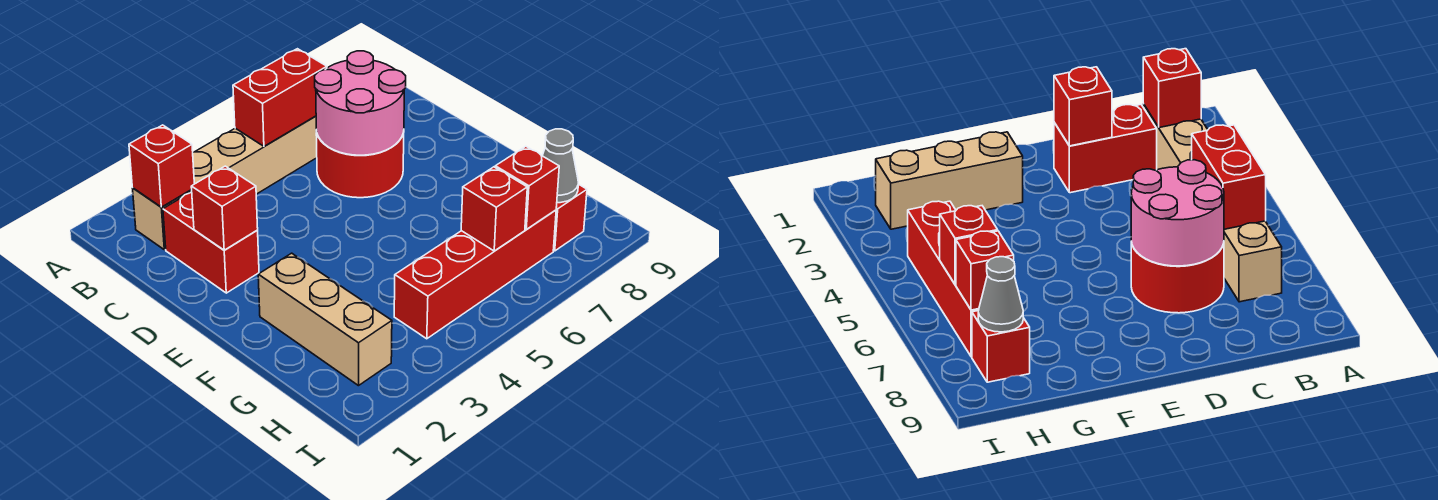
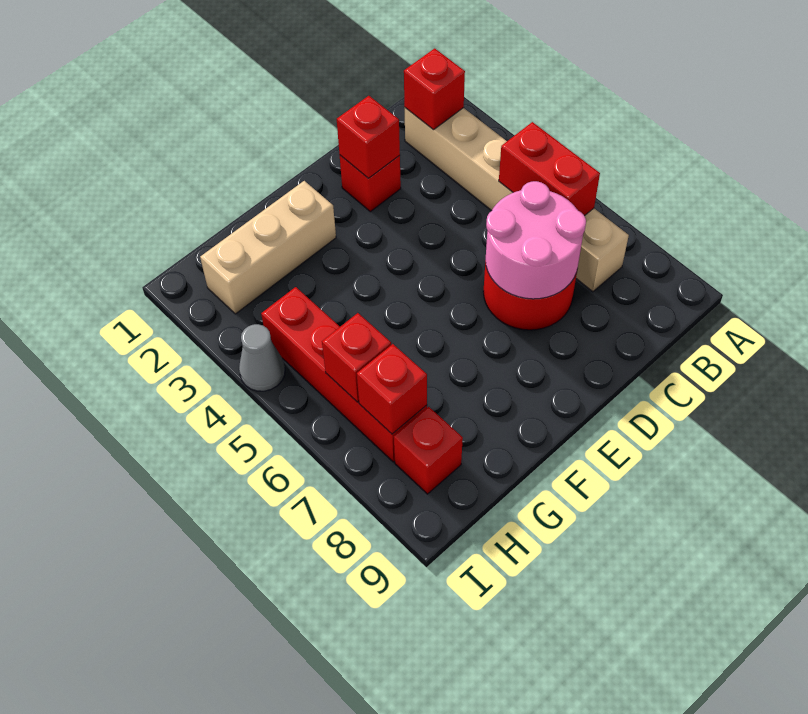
red 1x2 brick [163,192,259,293] -> red 1x1 brick [340,155,401,211]
grey 1x1 cone [542,129,578,203] -> grey 1x1 cone moved to [239,324,285,391]

